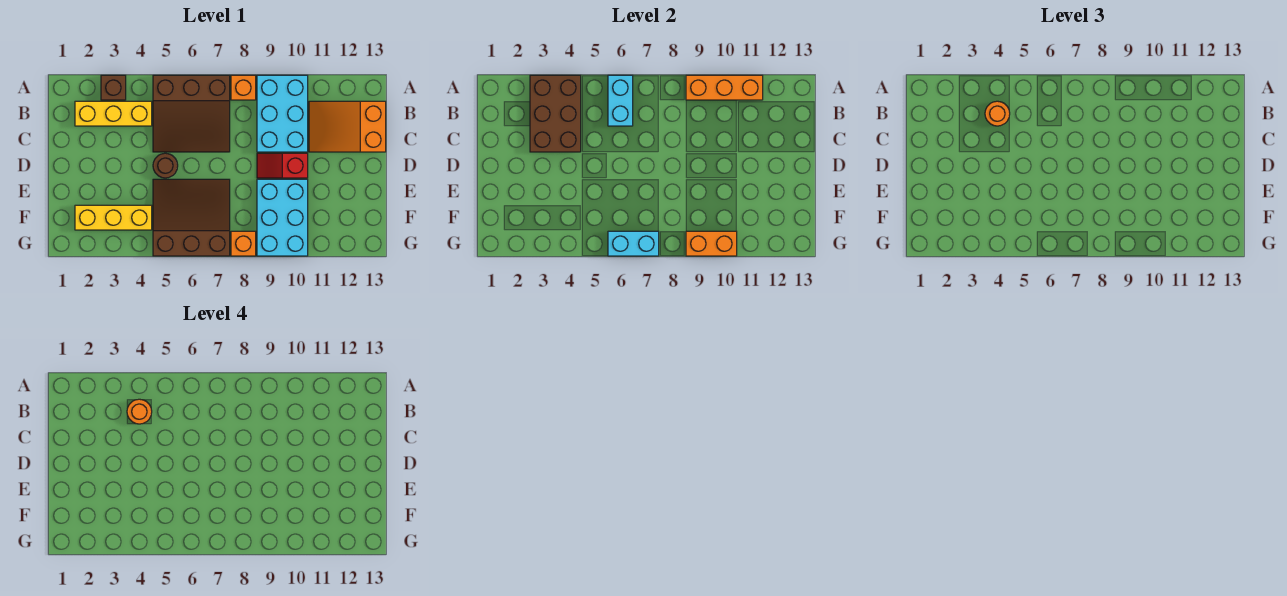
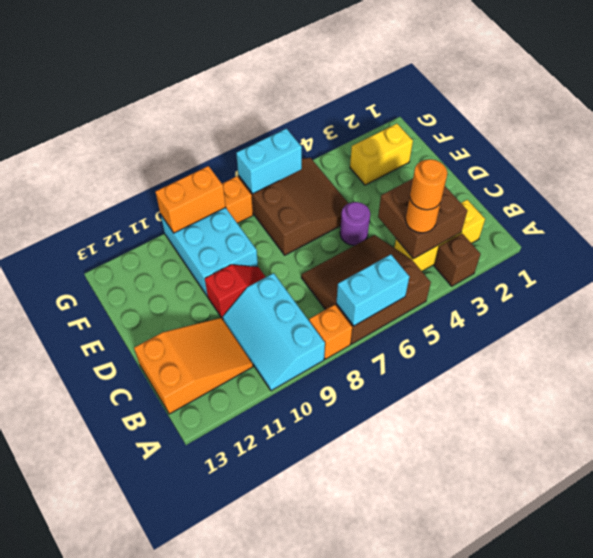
brown 2x3 brick [530,75,581,152] -> brown 2x2 brick [378,179,467,259]
cyan 1x2 brick [608,75,633,126] -> cyan 1x2 brick turned to [336,254,409,326]
cyan 2x3 brick [257,75,308,152] -> cyan 2x3 slope [223,273,325,391]
orange 1x3 brick [686,75,763,100] -> none
brown 1x1 round brick [153,153,178,178] -> purple 1x1 round brick [340,202,370,245]
brown 3x3 slope [153,179,230,256] -> brown 3x3 slope turned to [238,158,348,255]
yellow 1x3 brick [75,205,152,230] -> yellow 1x2 brick [350,124,413,185]

